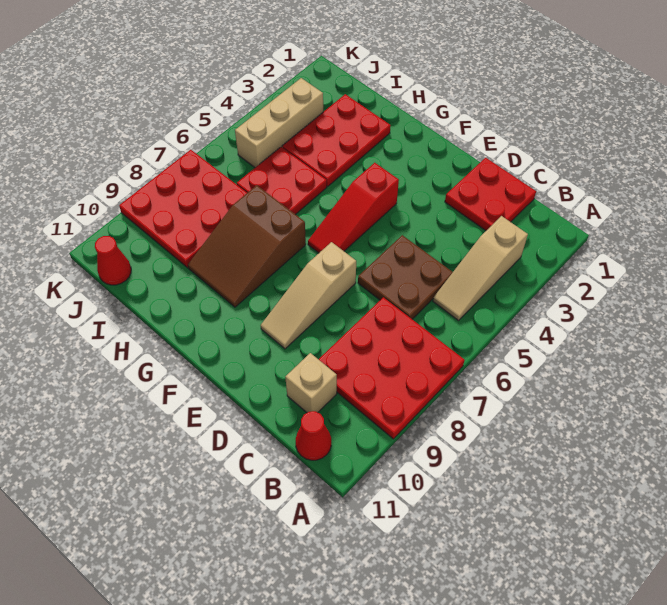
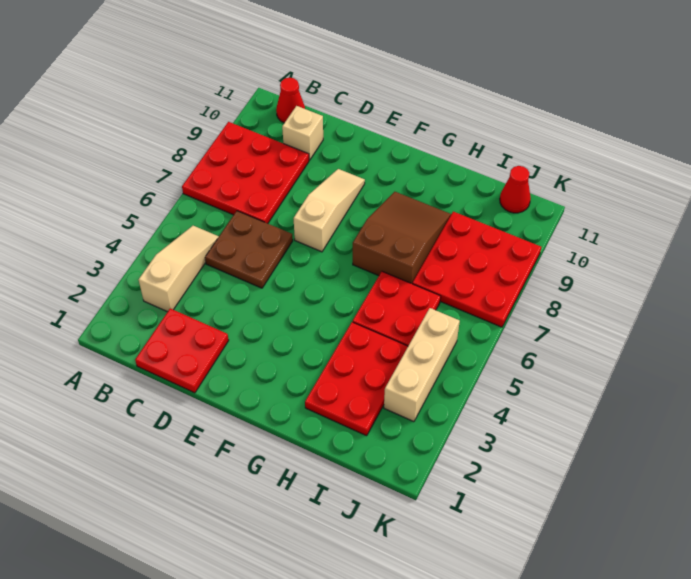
red 1x3 slope [308,163,399,253] -> none

